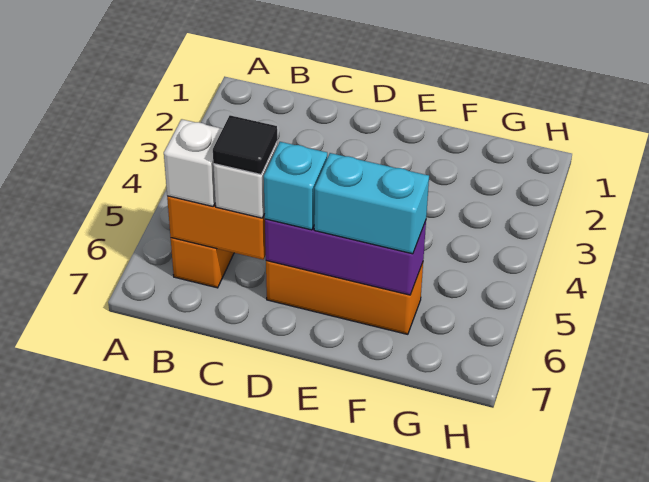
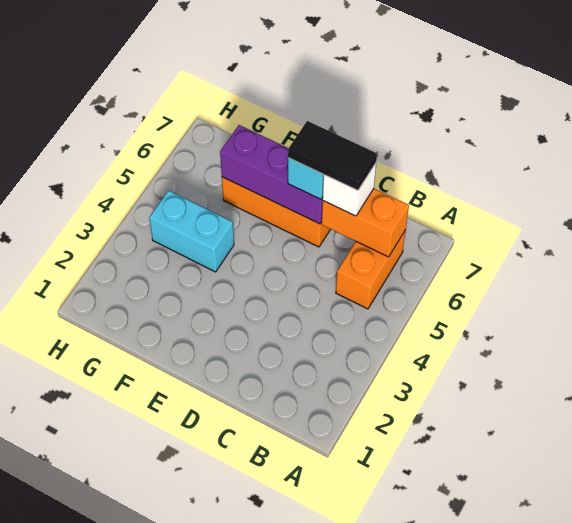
white 1x1 brick [164,119,223,206] -> none
black 1x1 tile [213,115,277,174] -> black 1x2 tile [288,121,377,190]
cyan 1x2 brick [314,153,429,254] -> cyan 1x2 brick moved to [149,190,234,272]

